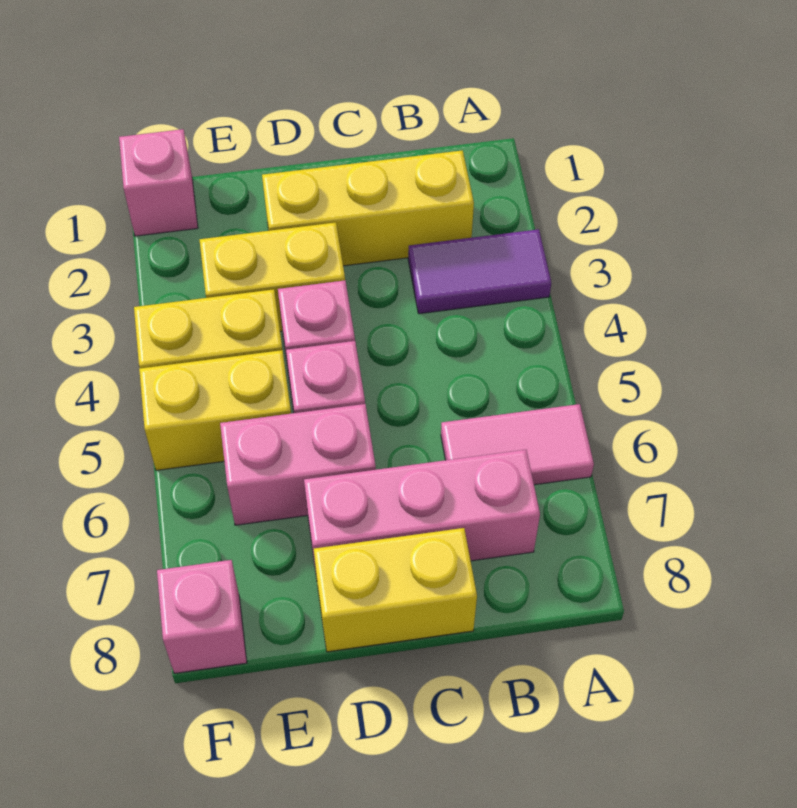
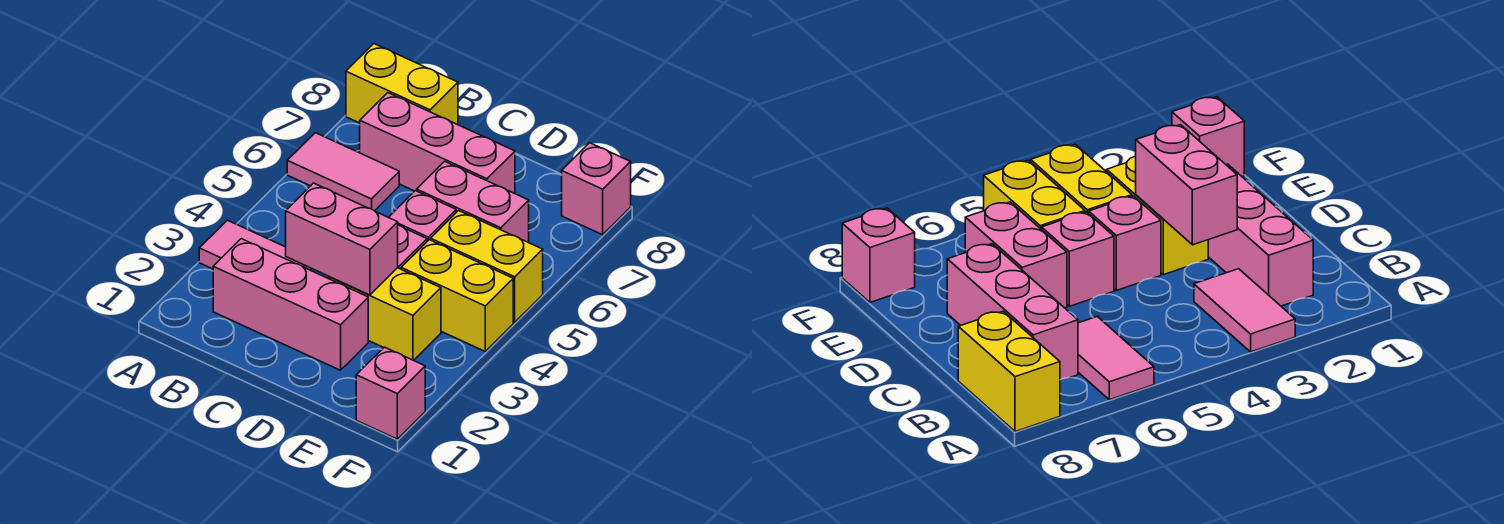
purple 1x2 tile [408,229,551,314] -> pink 1x2 tile [199,220,311,270]
yellow 1x3 brick [262,150,474,266] -> pink 1x3 brick [213,239,368,370]
none -> pink 1x2 brick [286,183,398,295]
yellow 1x2 brick [314,528,477,652] -> yellow 1x2 brick moved to [346,44,458,125]

